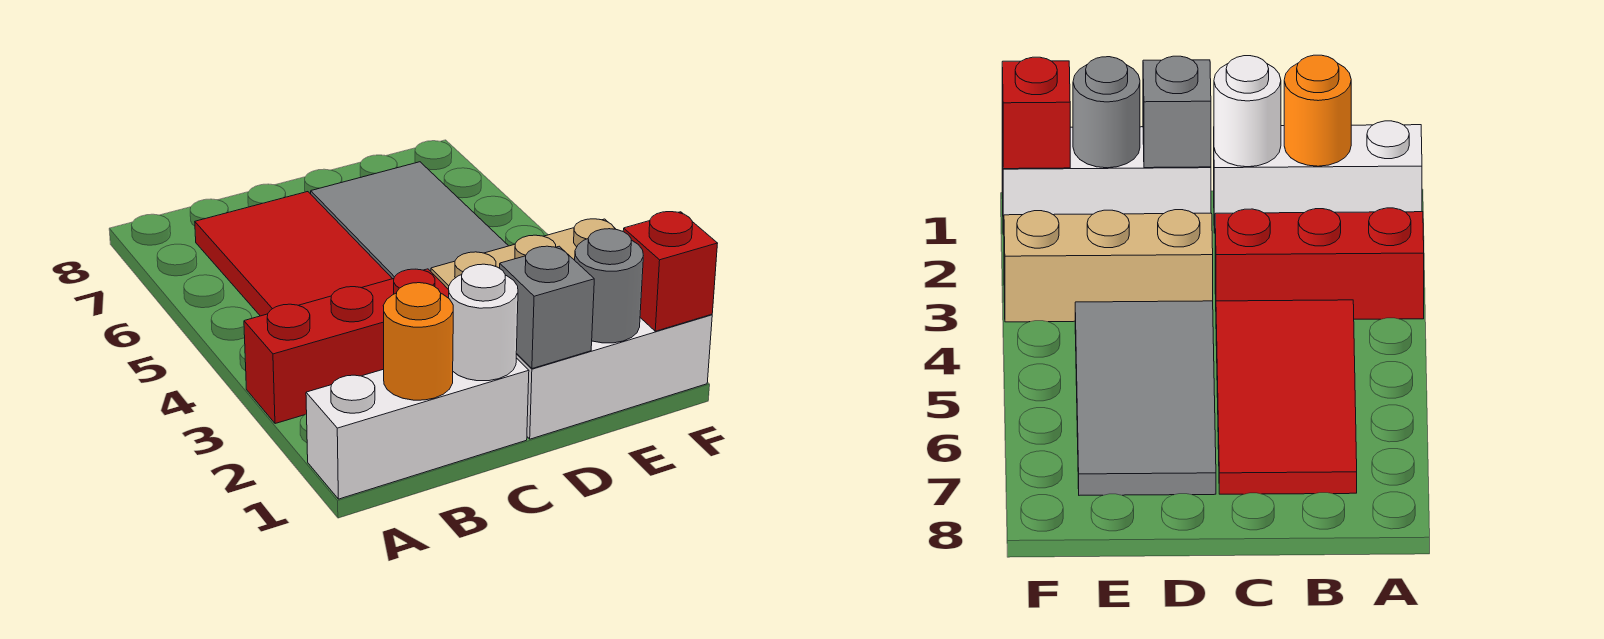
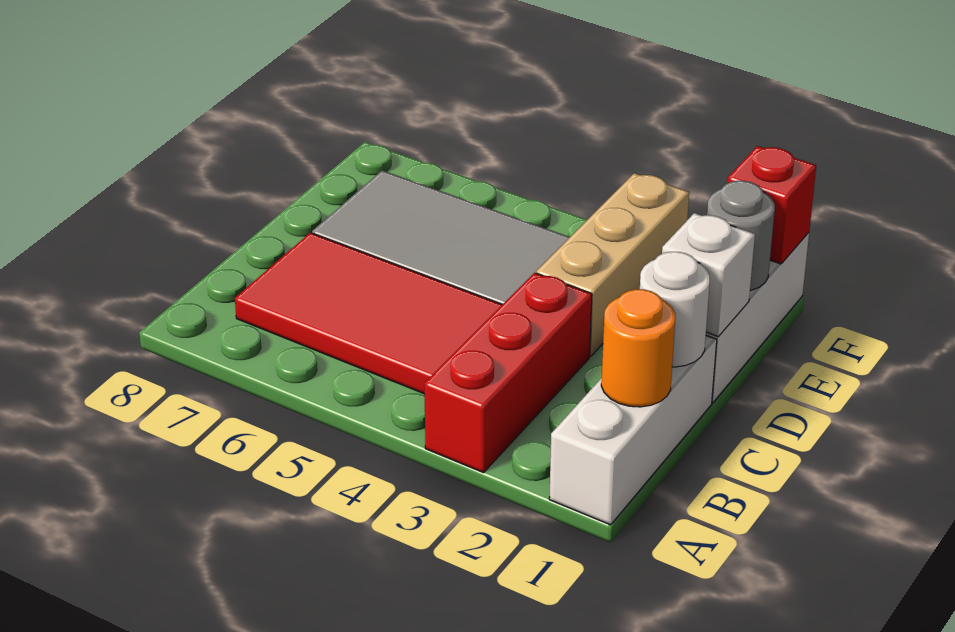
grey 1x1 brick [500,246,594,369] -> white 1x1 brick [662,213,755,336]

